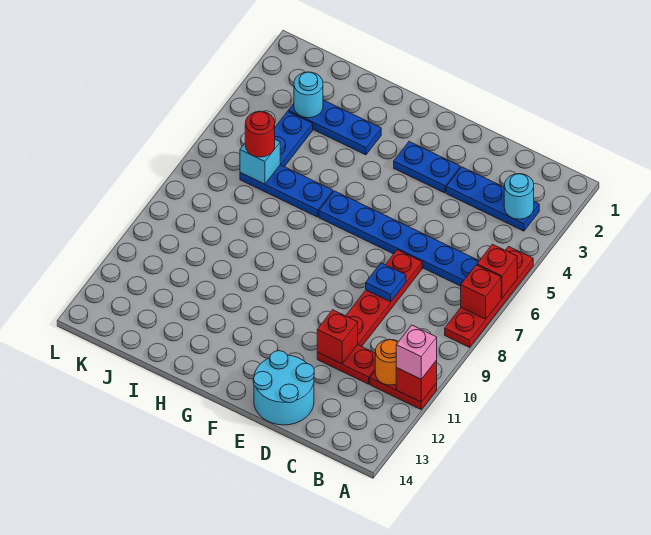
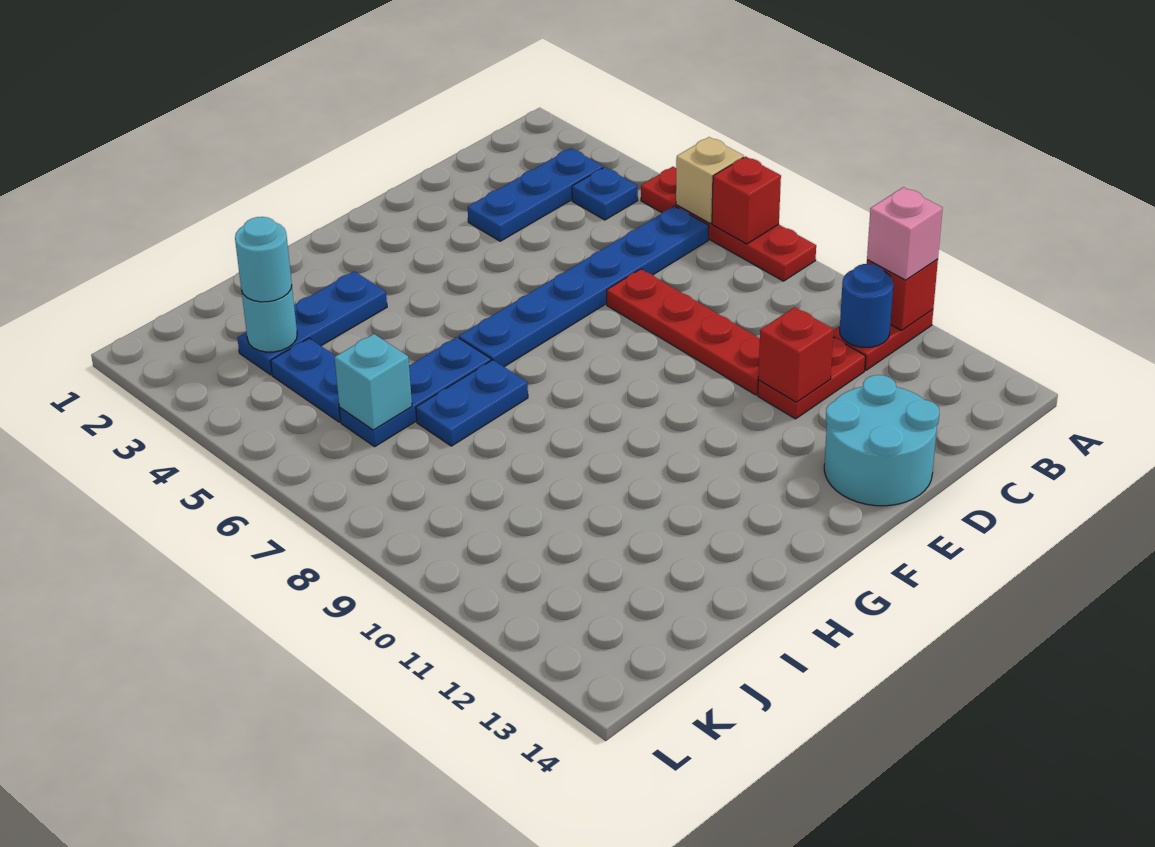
red 1x1 brick [477,244,517,298] -> tan 1x1 brick [676,137,744,223]
cyan 1x1 round brick [504,174,534,219] -> cyan 1x1 round brick moved to [235,217,292,302]
orange 1x1 round brick [375,339,398,385] -> blue 1x1 round brick [840,264,893,347]
blue 1x1 plate [366,263,406,302] -> blue 1x1 plate moved to [572,167,638,220]
blue 1x2 plate [394,142,460,193] -> blue 1x2 plate moved to [416,360,528,446]
red 1x1 round brick [245,111,275,157] -> none

